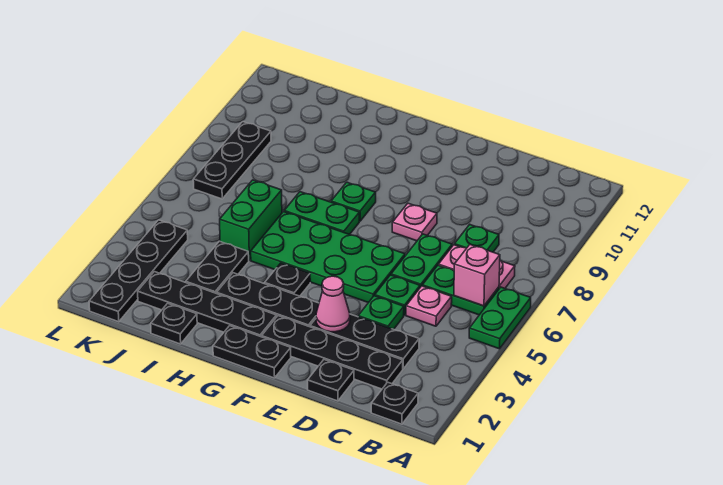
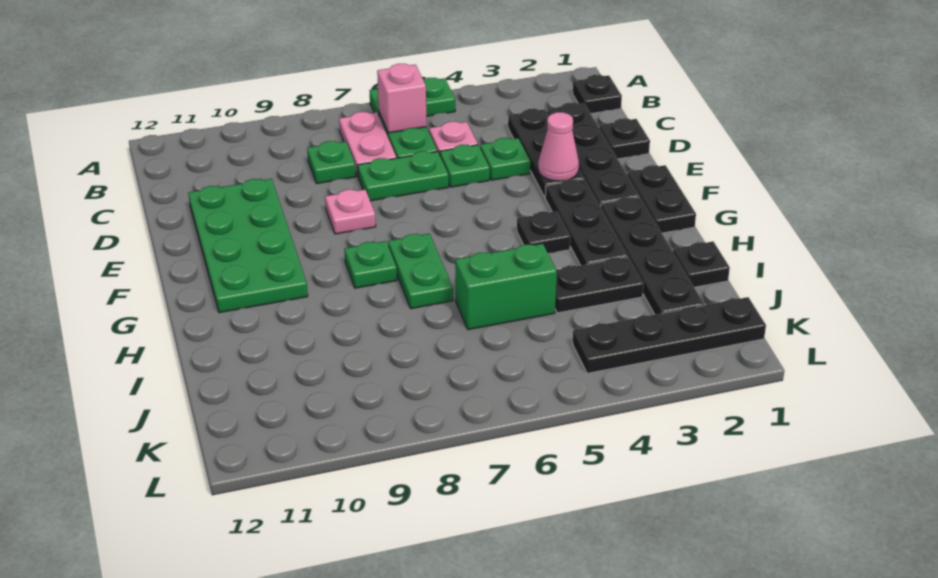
green 2x4 plate [251,212,405,303] -> green 2x4 plate moved to [188,179,308,313]
black 1x3 plate [193,122,271,199] -> none

